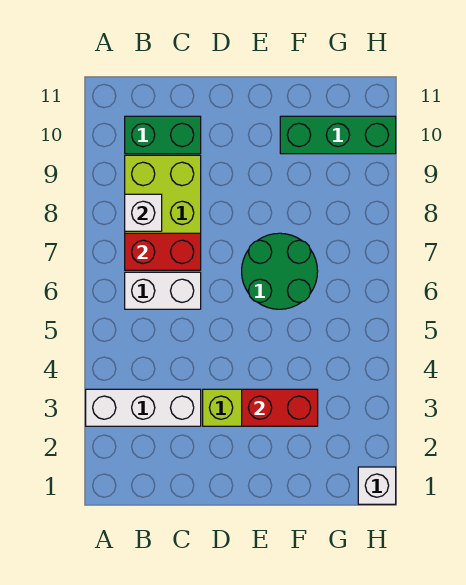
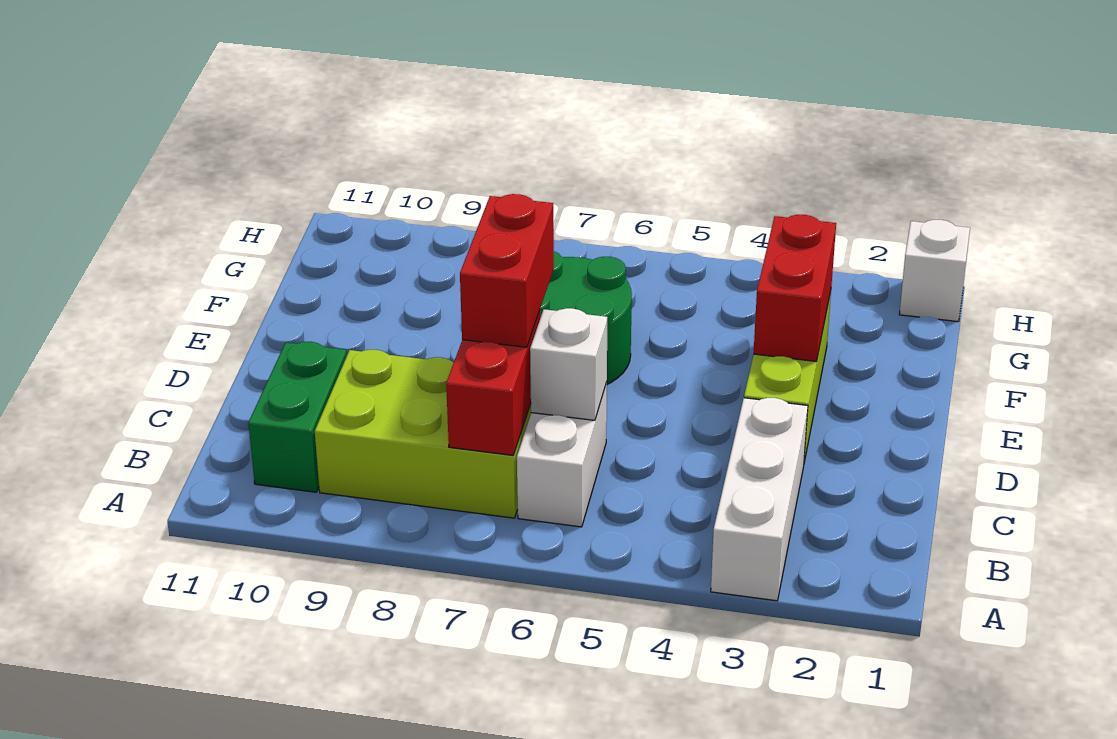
white 1x1 brick [125,194,162,231] -> white 1x1 brick moved to [530,308,607,420]
none -> red 1x2 brick [460,194,554,347]
green 1x3 brick [280,116,396,154] -> none

